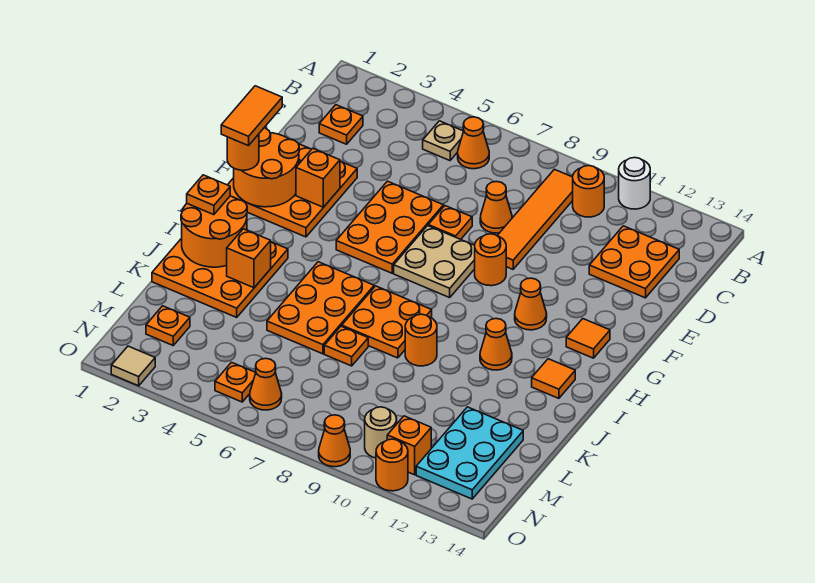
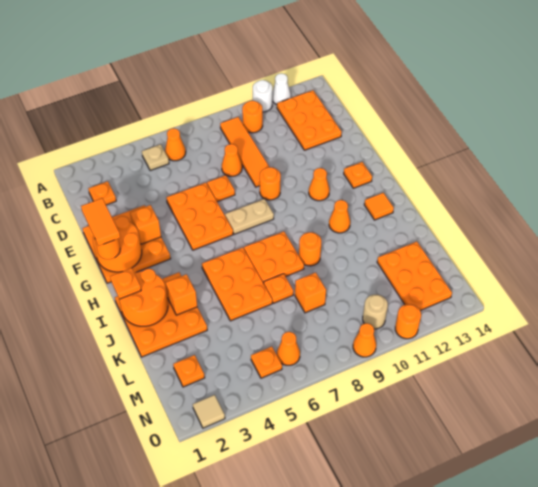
none -> white 1x1 cone [272,73,291,104]
orange 2x2 plate [589,226,679,298] -> orange 2x3 plate [277,90,342,150]
tan 2x2 plate [394,226,475,298] -> tan 1x2 plate [225,199,274,234]
orange 1x1 tile [566,319,610,358] -> orange 1x1 plate [344,162,372,188]
cyan 2x3 plate [416,407,523,499] -> orange 2x3 plate [377,242,452,311]
orange 1x1 brick [387,416,431,475] -> orange 1x1 brick moved to [295,272,326,313]

